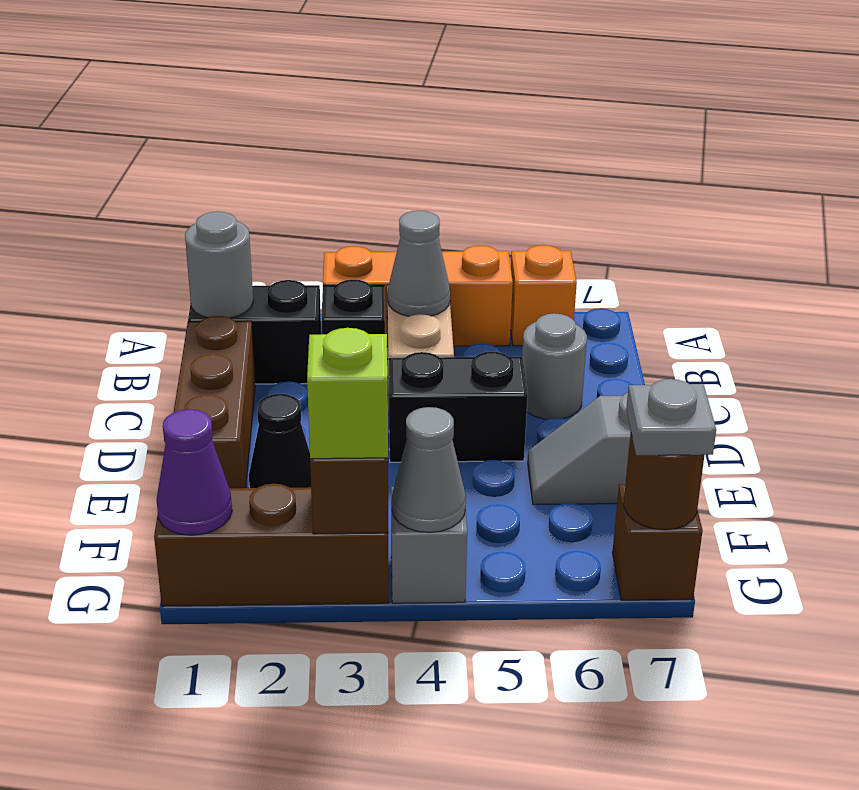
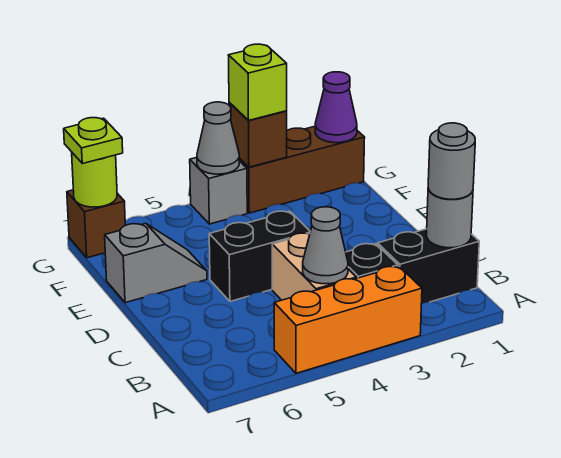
orange 1x1 brick [511,245,577,346] -> none
brown 1x3 brick [174,316,255,488] -> none
grey 1x1 round brick [522,313,587,419] -> grey 1x1 round brick moved to [428,123,475,199]
black 1x1 cone [249,394,311,488] -> none
brown 1x1 round brick [624,434,704,530] -> lime 1x1 round brick [72,153,117,207]
grey 1x1 plate [626,379,716,455] -> lime 1x1 plate [64,118,123,164]

